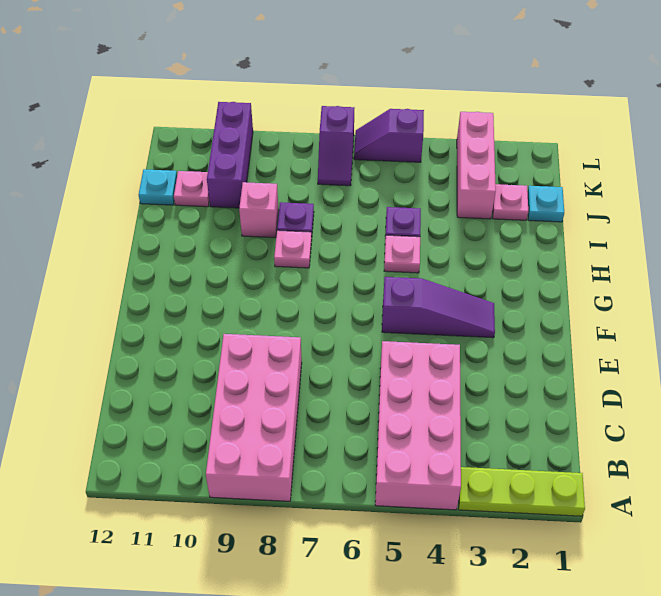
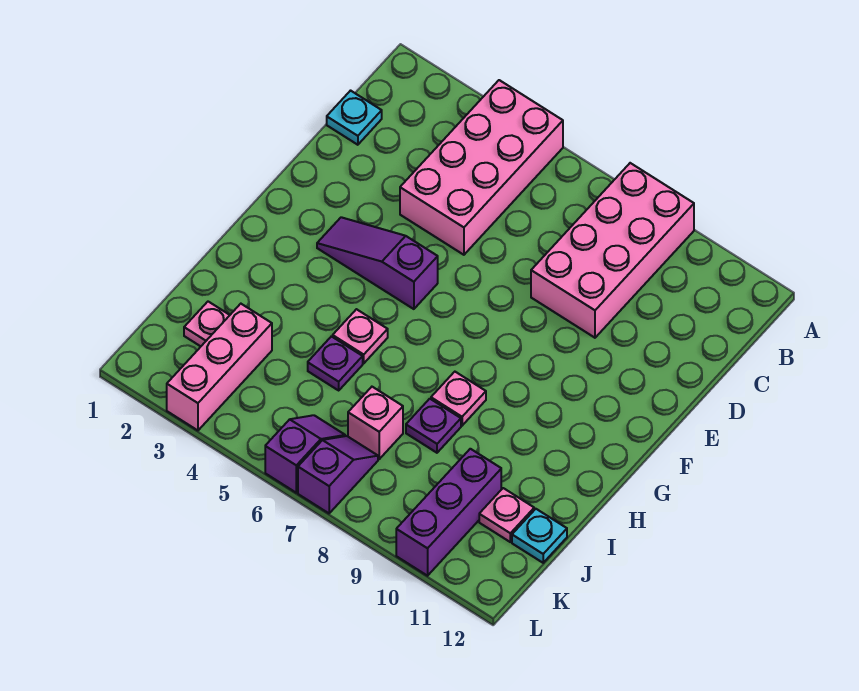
lime 1x3 plate [459,467,585,516] -> none
pink 1x1 brick [239,182,279,238] -> pink 1x1 brick moved to [348,387,403,459]
cyan 1x1 plate [528,186,564,222] -> cyan 1x1 plate moved to [327,91,382,145]
purple 1x2 slope [354,109,424,162] -> purple 1x2 slope turned to [265,415,345,493]

